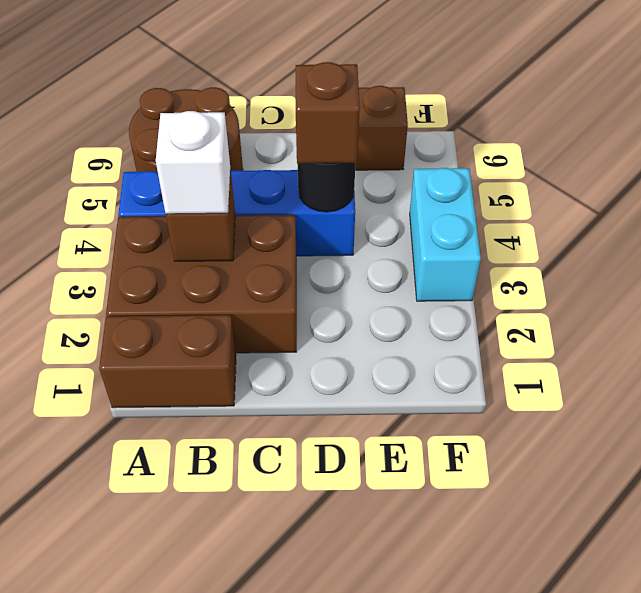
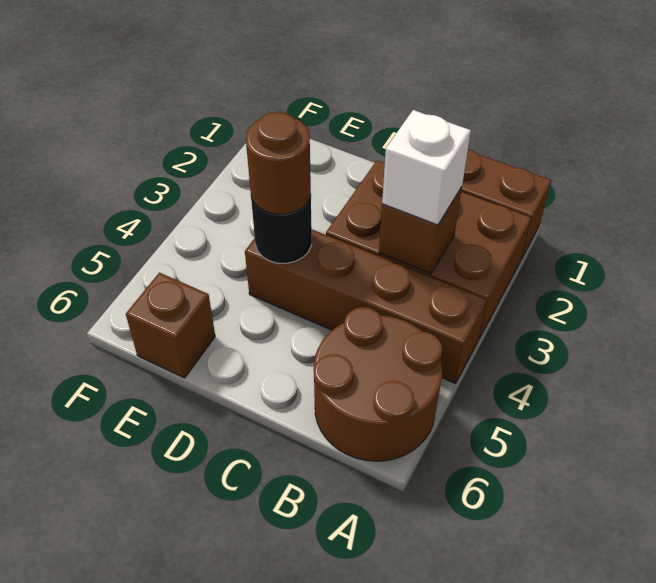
blue 1x4 brick [118,170,355,256] -> brown 1x4 brick [245,229,487,384]
brown 1x1 brick [296,62,360,164] -> brown 1x1 round brick [246,112,311,214]
cyan 1x2 brick [410,168,481,301] -> none

